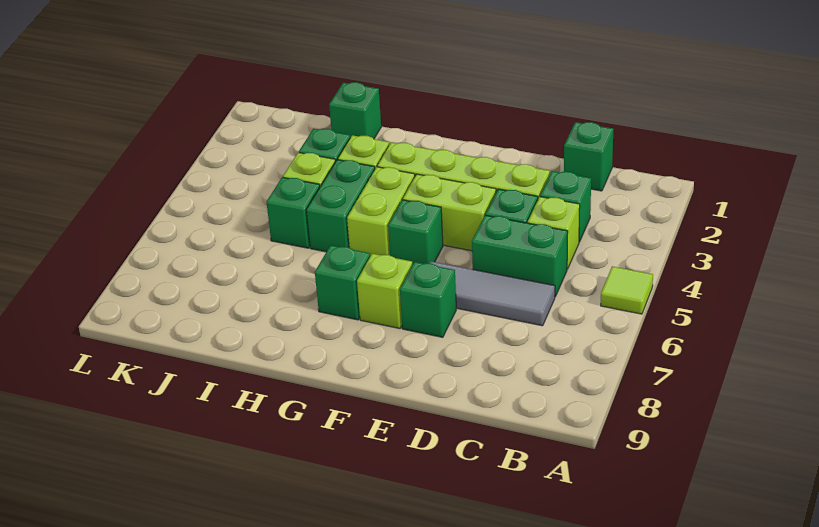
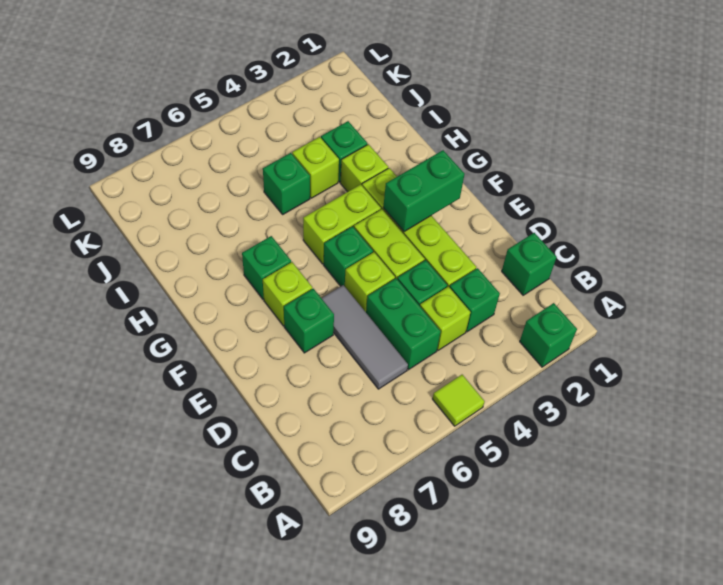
none -> lime 1x1 brick [345,252,395,312]
green 1x2 brick [307,160,375,252] -> green 1x2 brick moved to [383,150,465,232]
green 1x1 brick [329,82,381,139] -> green 1x1 brick moved to [520,303,577,367]

